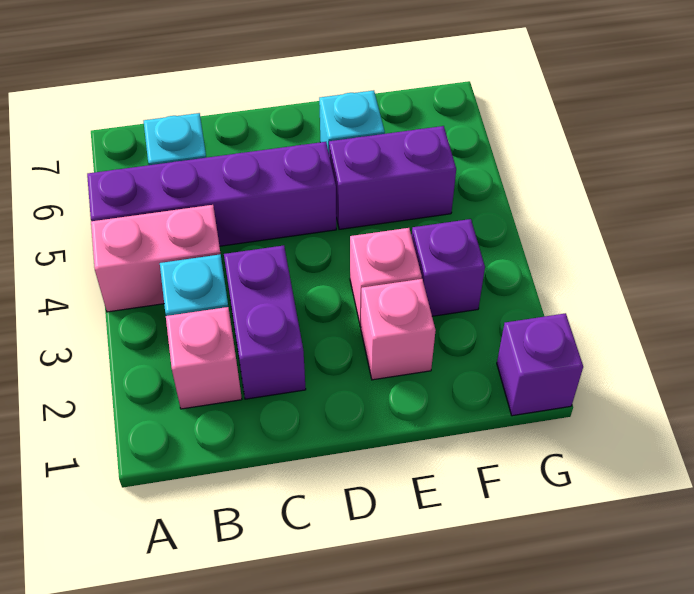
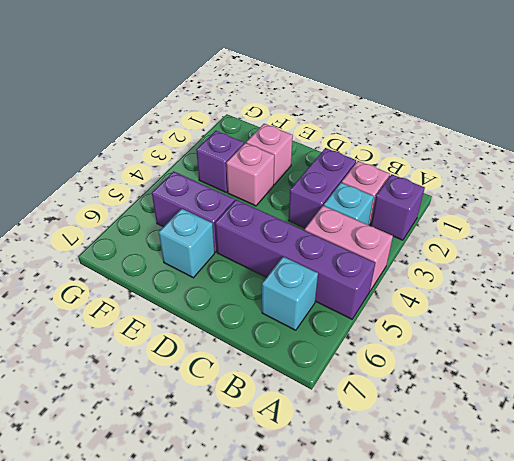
purple 1x1 brick [497,313,583,416] -> purple 1x1 brick moved to [371,174,425,240]

